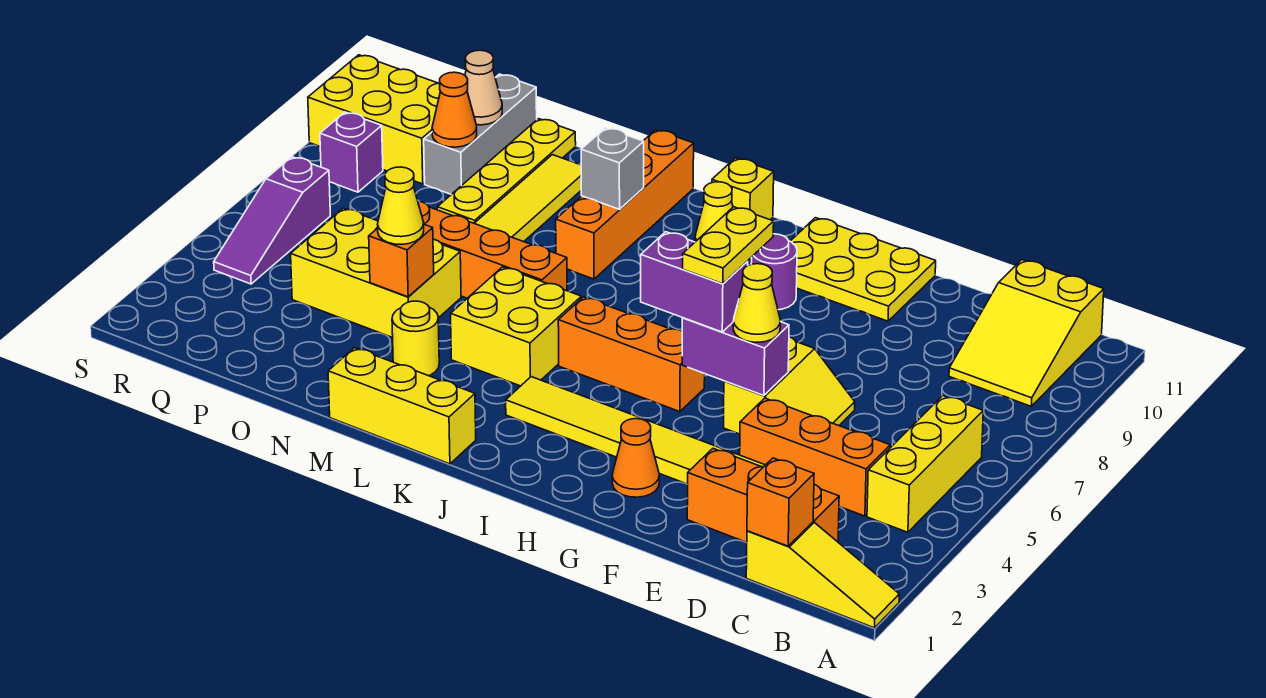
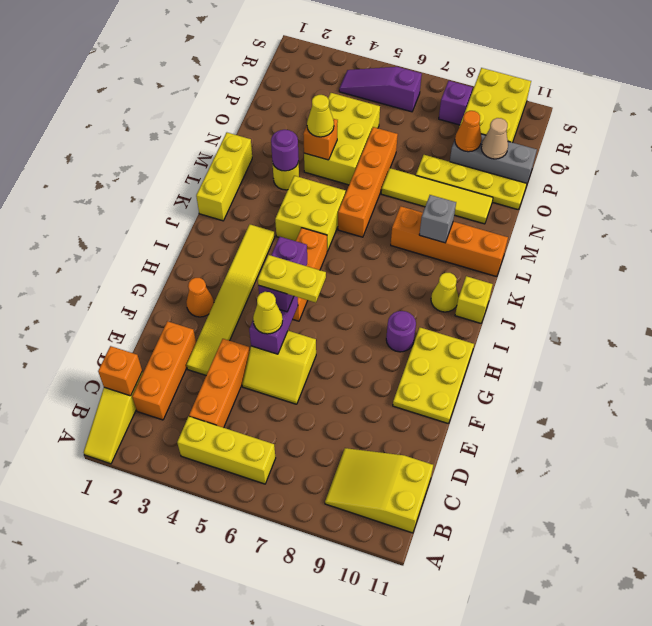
none -> purple 1x1 round brick [271,130,299,171]

